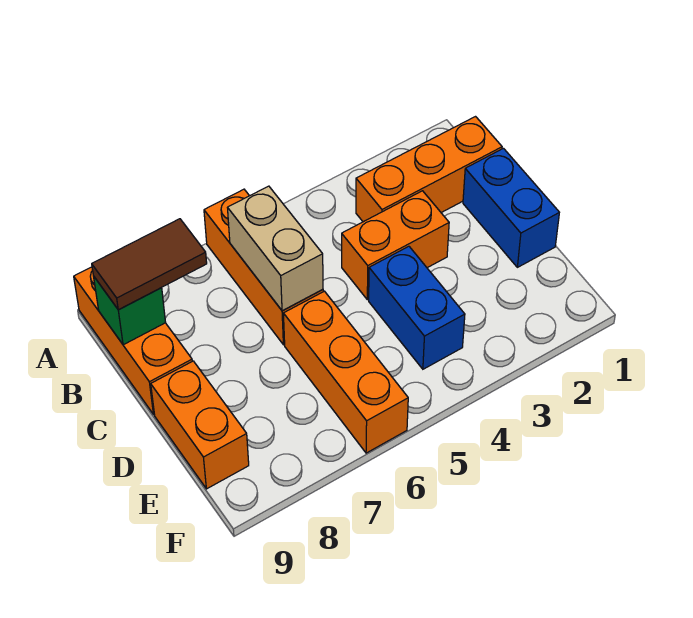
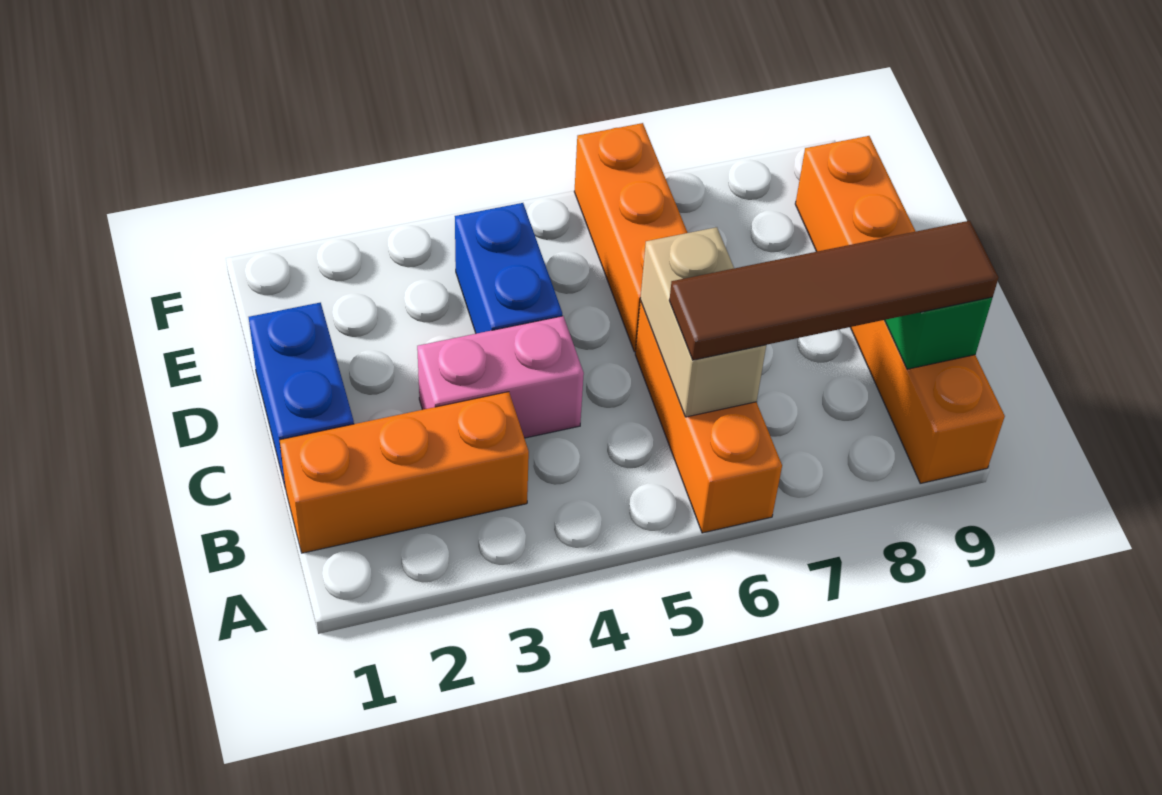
brown 1x2 tile [92,219,207,310] -> brown 1x4 tile [669,221,999,360]
orange 1x2 brick [342,191,449,300] -> pink 1x2 brick [417,316,584,438]

